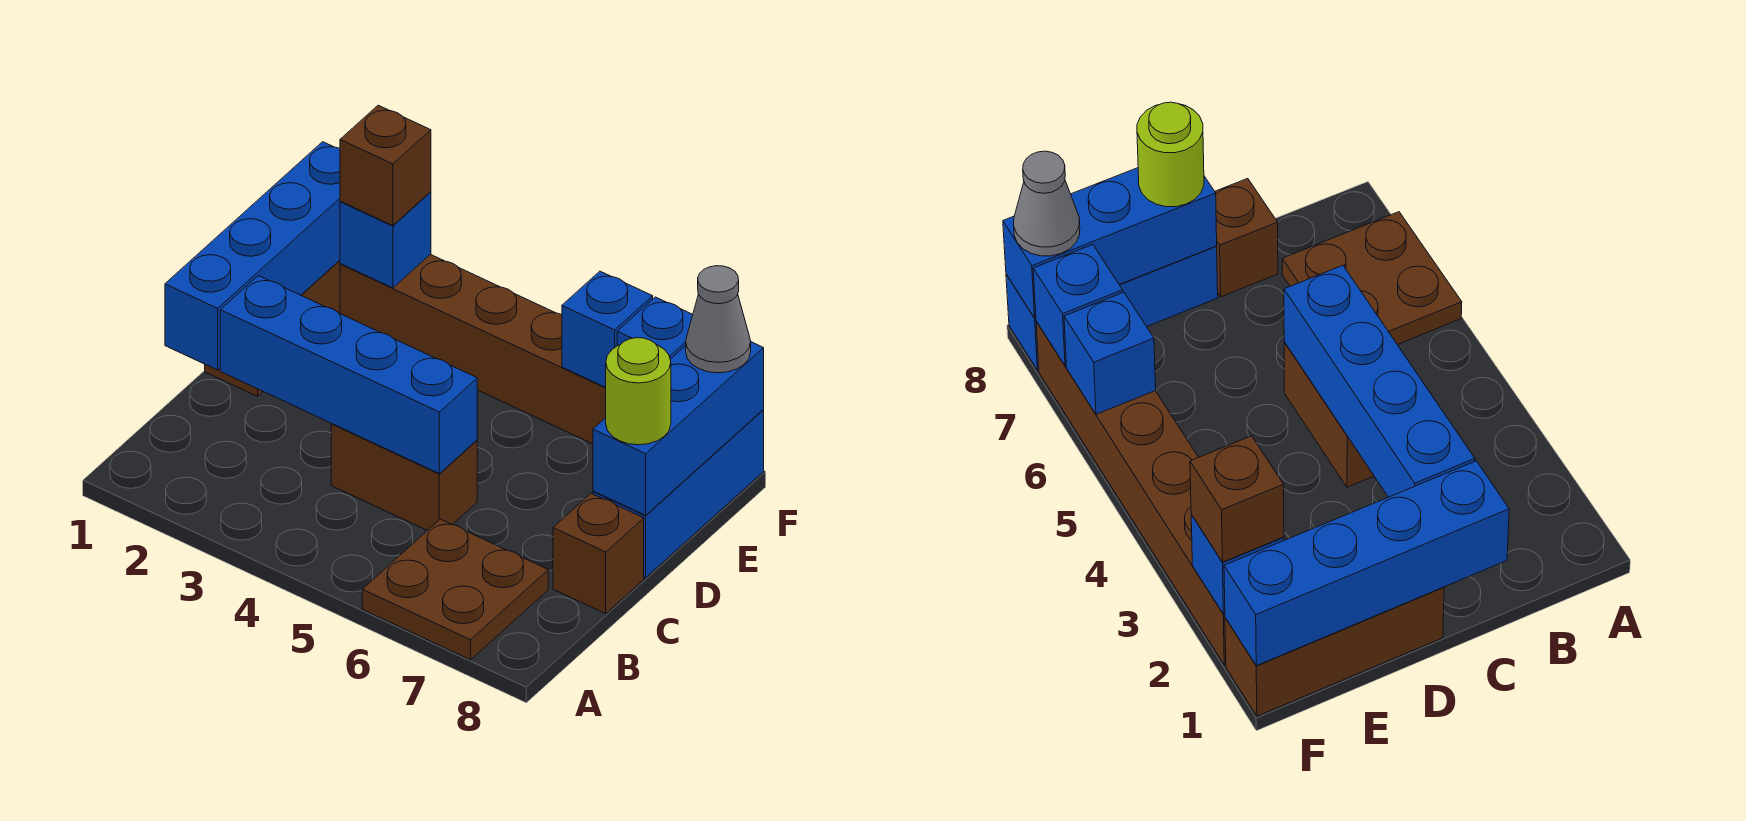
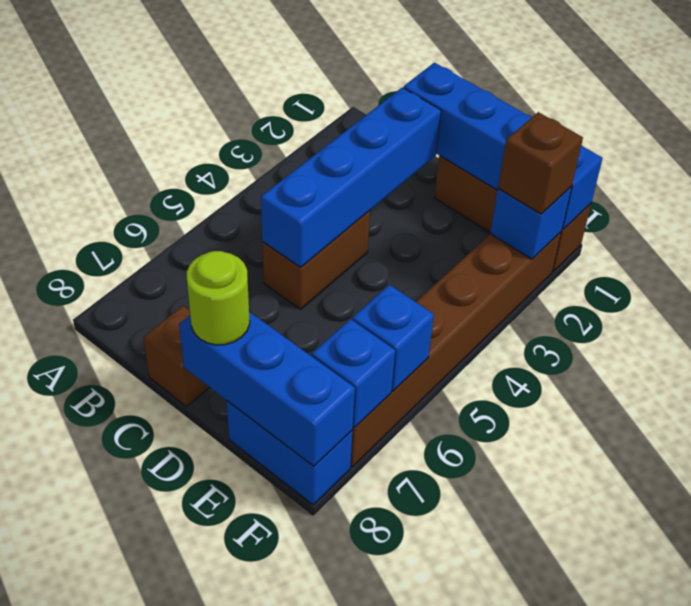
brown 2x2 plate [362,519,548,660] -> none
blue 1x3 brick [593,410,764,578] -> blue 1x2 brick [227,401,352,505]
grey 1x1 cone [686,266,751,373] -> none

